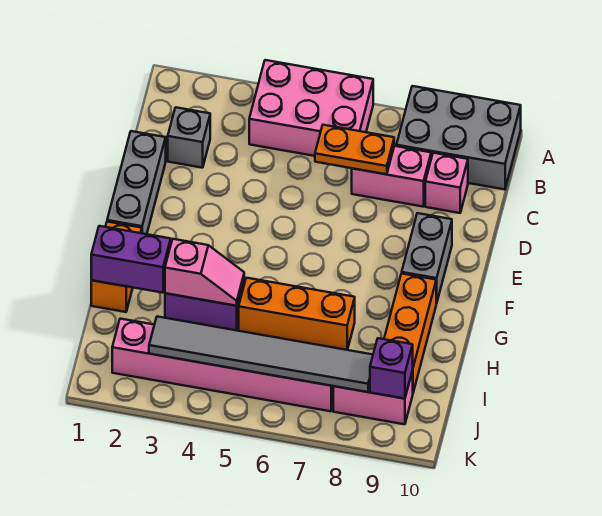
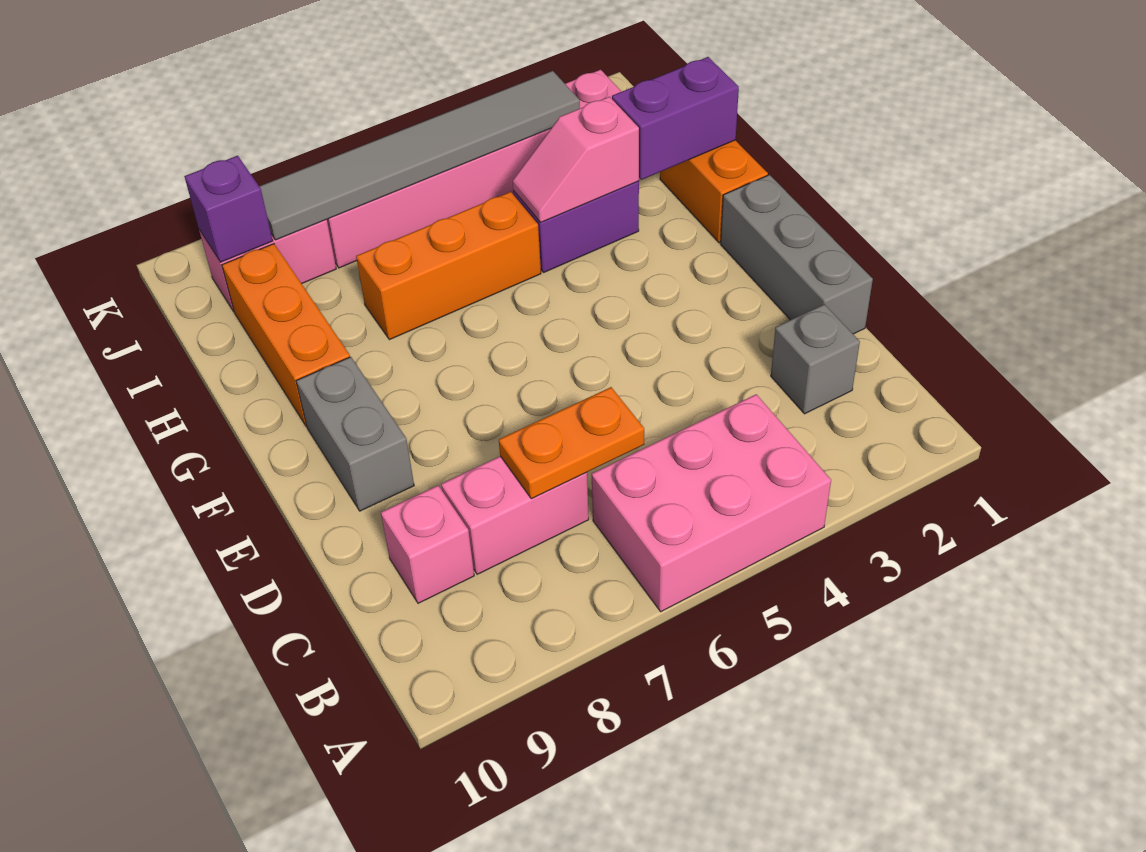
grey 2x3 brick [397,86,521,189] -> none

